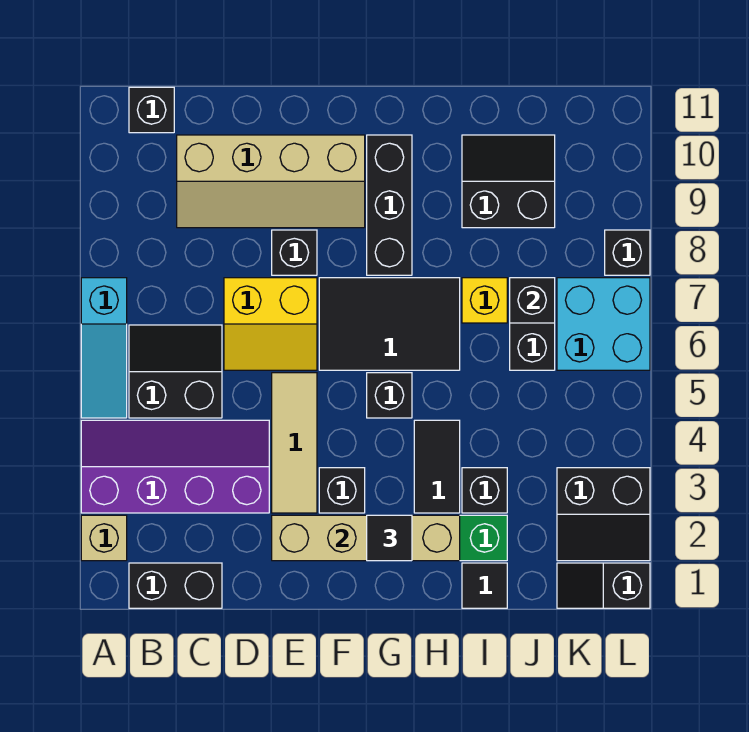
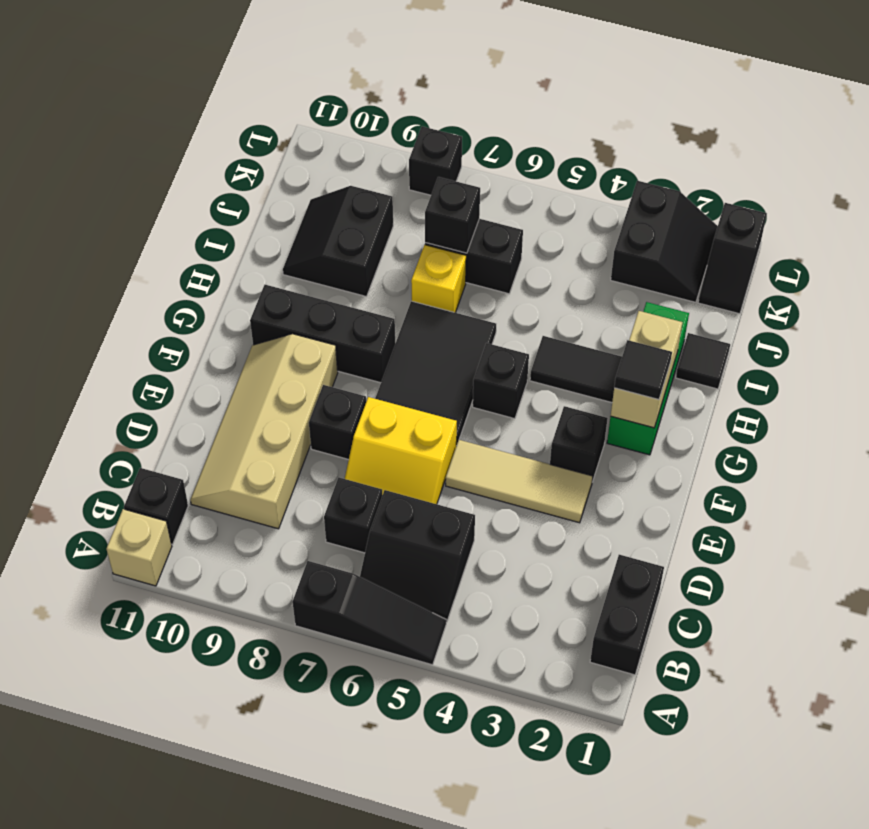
tan 1x1 brick [81,515,127,561] -> tan 1x1 brick moved to [106,509,172,586]
purple 2x4 slope [81,420,269,513] -> none
cyan 1x3 slope [81,278,127,418] -> black 1x3 slope [293,561,446,665]
black 2x2 slope [129,325,222,418] -> black 2x2 slope turned to [360,490,475,622]
tan 2x4 slope [177,135,365,228] -> tan 2x4 slope turned to [190,334,338,529]
yellow 2x2 slope [224,278,317,370] -> yellow 2x2 slope turned to [345,397,457,504]
tan 1x4 brick [272,515,460,561] -> tan 1x2 brick [611,311,683,428]
black 1x1 brick [462,468,507,513] -> black 1x1 brick moved to [324,477,383,553]
cyan 2x2 brick [557,278,650,370] -> none

